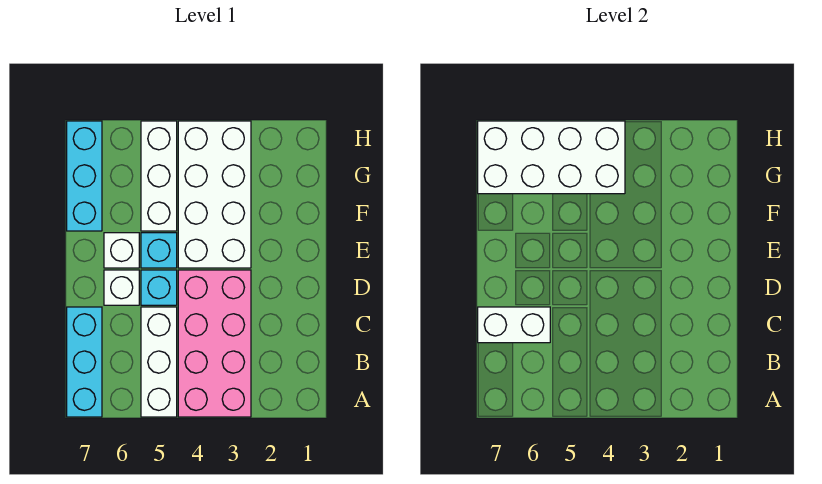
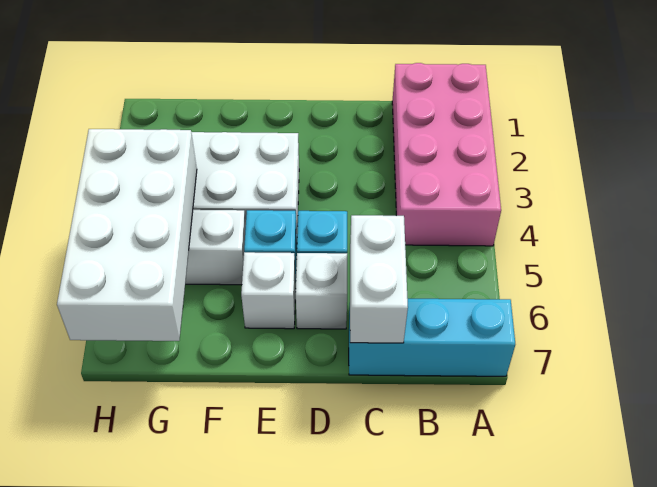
pink 2x4 brick [178,270,251,417] -> pink 2x4 brick turned to [392,63,501,246]
white 1x3 brick [141,307,177,417] -> none
cyan 1x3 brick [67,121,102,231] -> none

